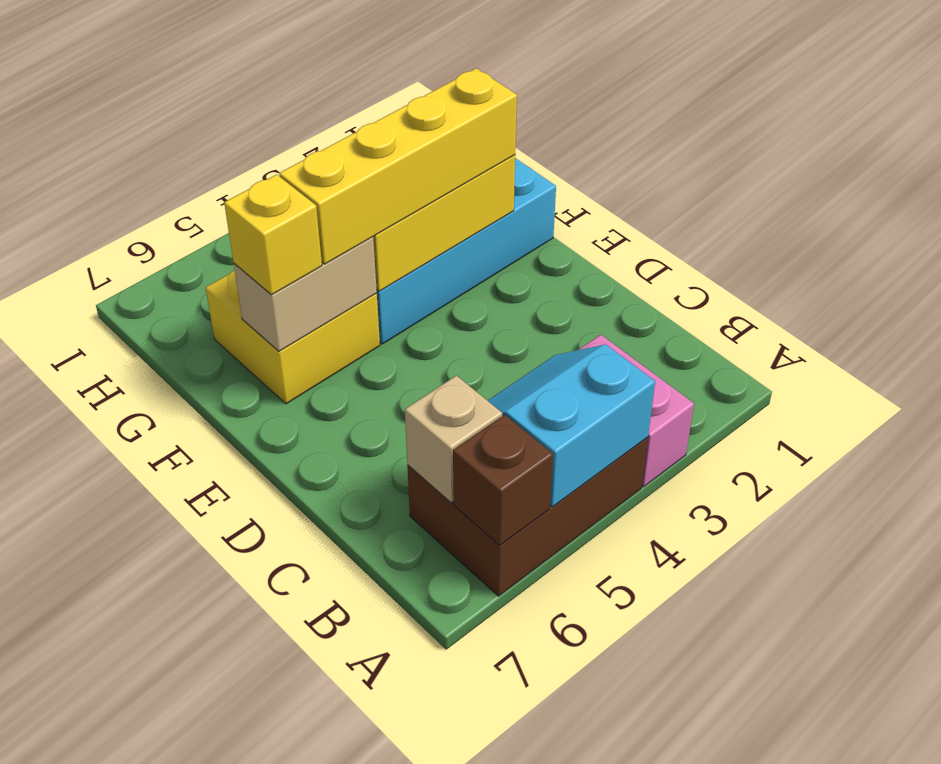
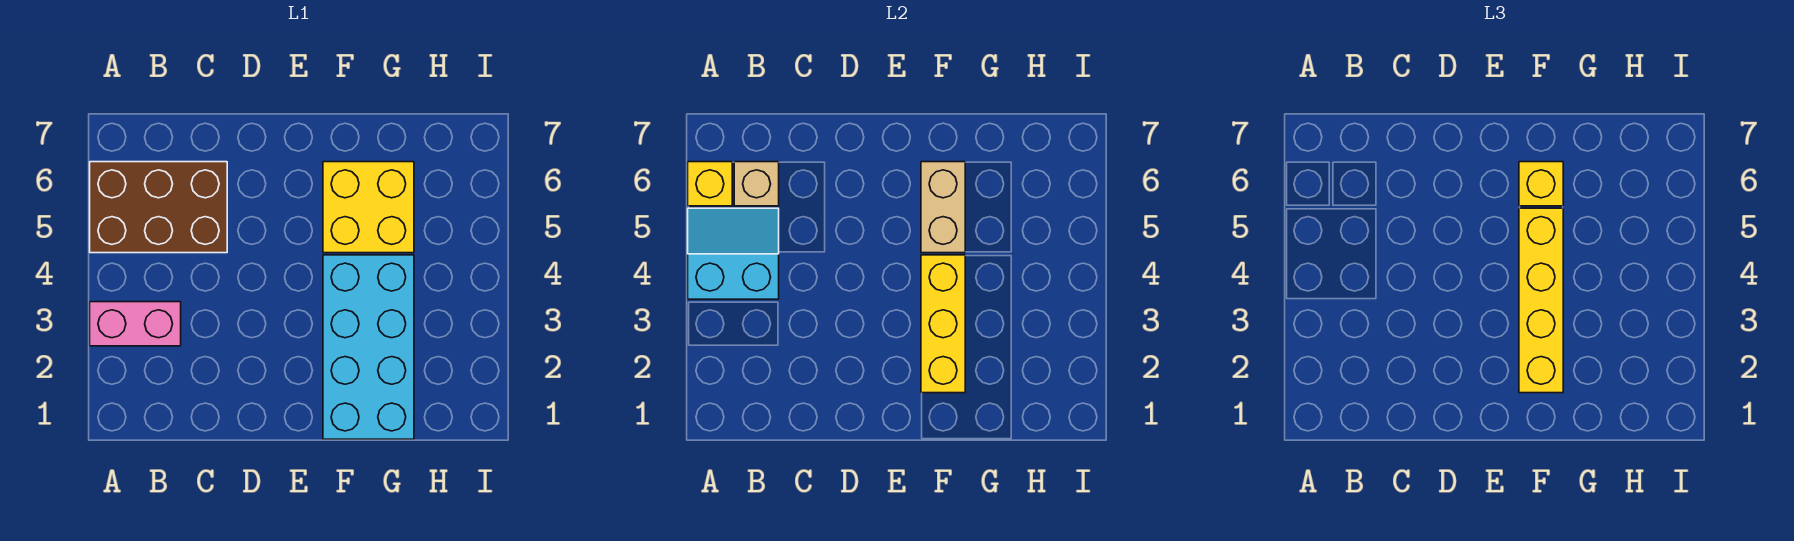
brown 2x3 brick [407,437,648,596] -> brown 2x3 brick turned to [90,162,227,253]
cyan 2x2 slope [488,344,655,507] -> cyan 2x2 slope turned to [688,208,779,299]
brown 1x1 brick [453,415,553,545] -> yellow 1x1 brick [688,162,732,206]

